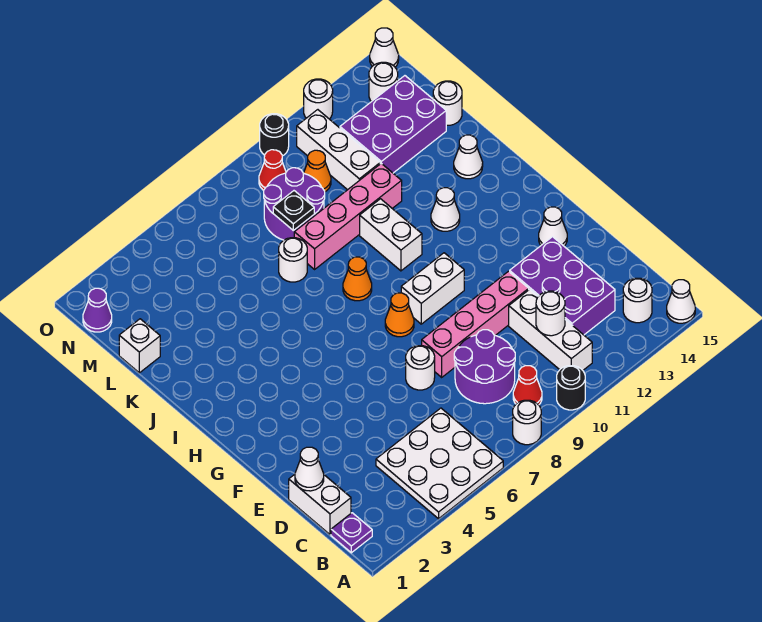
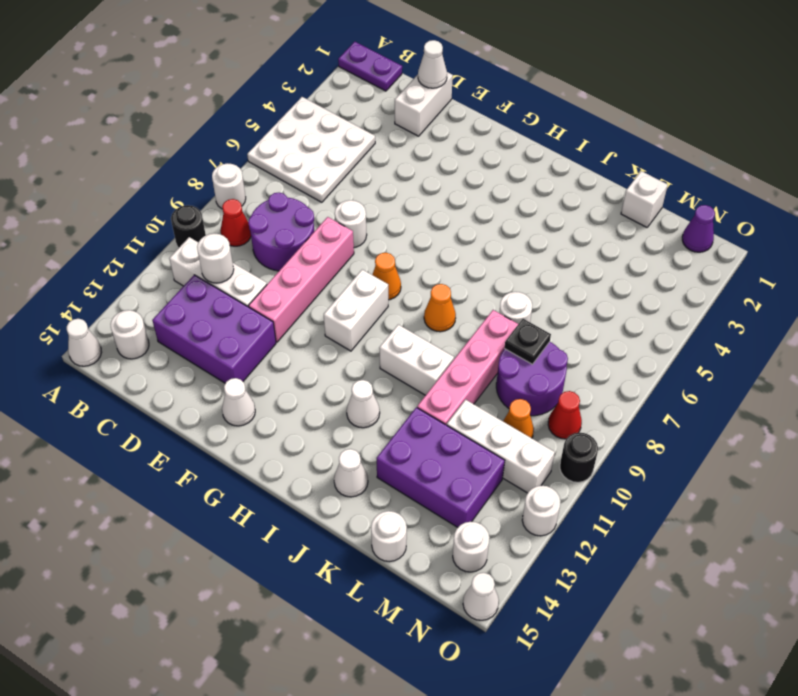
purple 1x1 plate [331,513,372,553] -> purple 1x2 plate [338,42,402,91]
white 1x2 brick [289,474,351,535] -> white 1x2 brick turned to [395,72,453,136]
purple 2x3 brick [340,76,446,173] -> purple 2x3 brick turned to [376,407,505,527]

